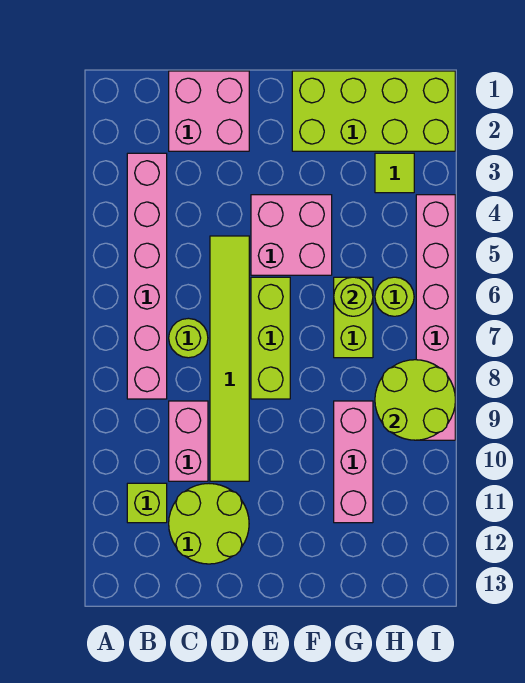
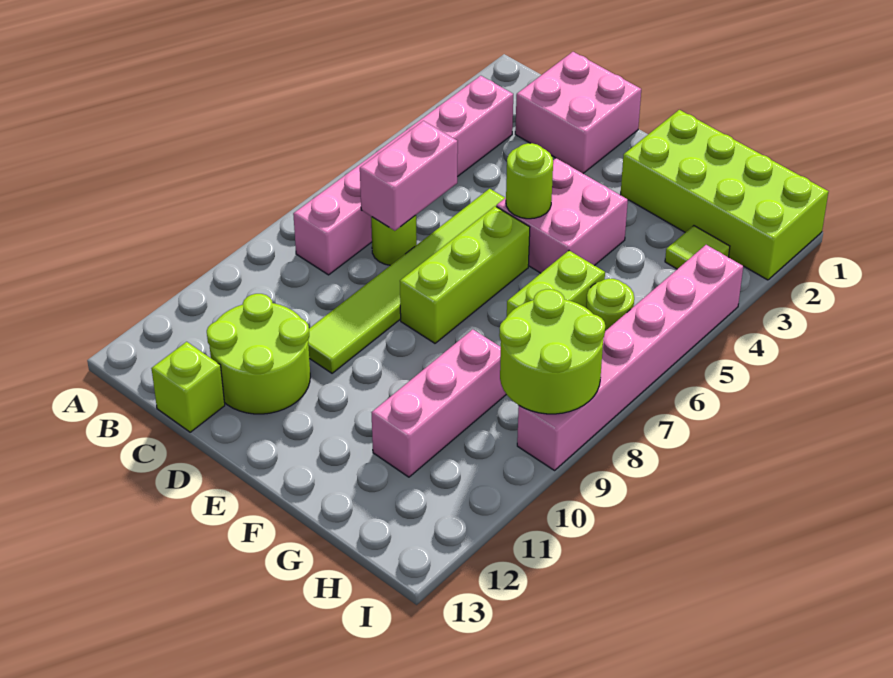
lime 1x1 brick [127,483,167,523] -> lime 1x1 brick moved to [151,342,225,432]
pink 1x2 brick [169,401,208,481] -> pink 1x2 brick moved to [360,121,458,231]
lime 1x1 round brick [334,277,373,316] -> lime 1x1 round brick moved to [506,143,553,219]

